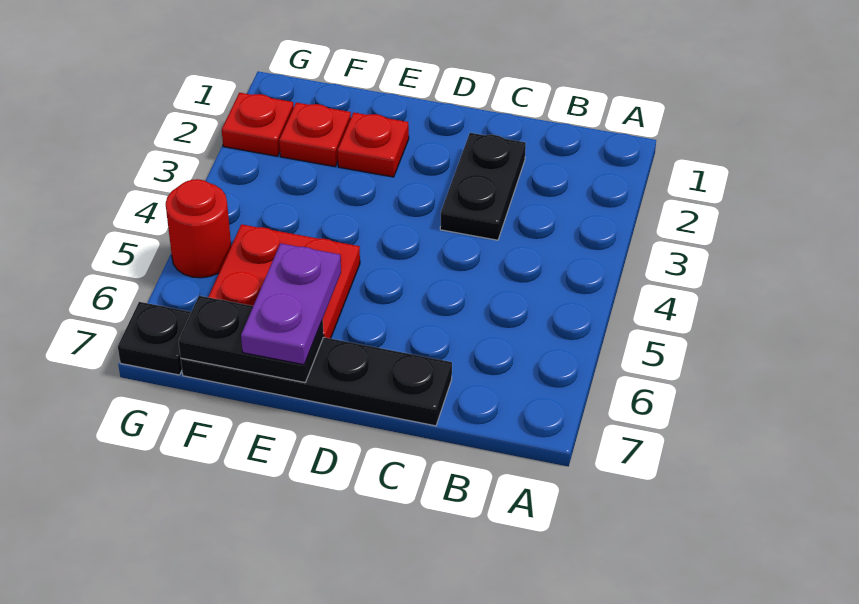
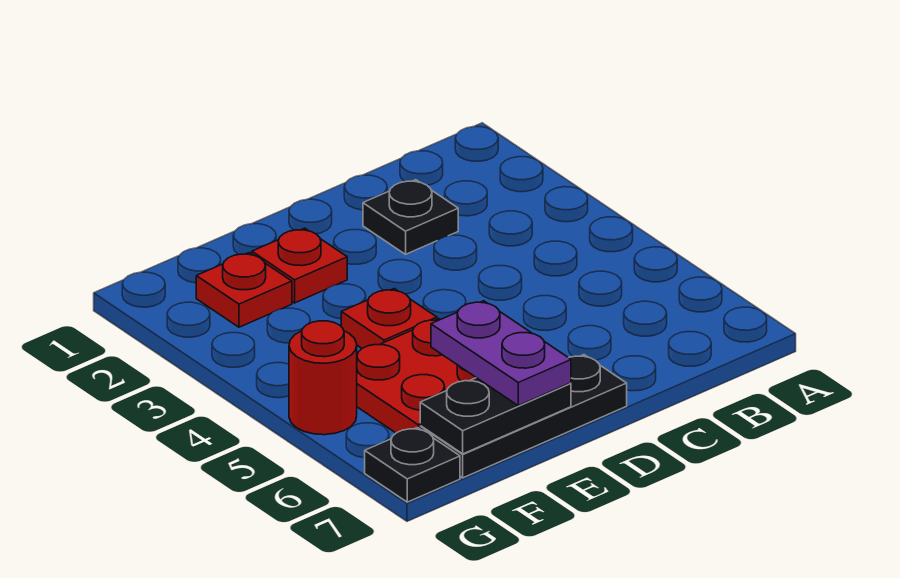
black 1x2 plate [440,133,526,240] -> black 1x1 plate [363,180,458,254]
black 1x4 plate [181,337,452,426] -> black 1x3 plate [420,355,627,478]
red 1x1 plate [222,93,294,156] -> red 1x1 plate moved to [341,289,437,348]

